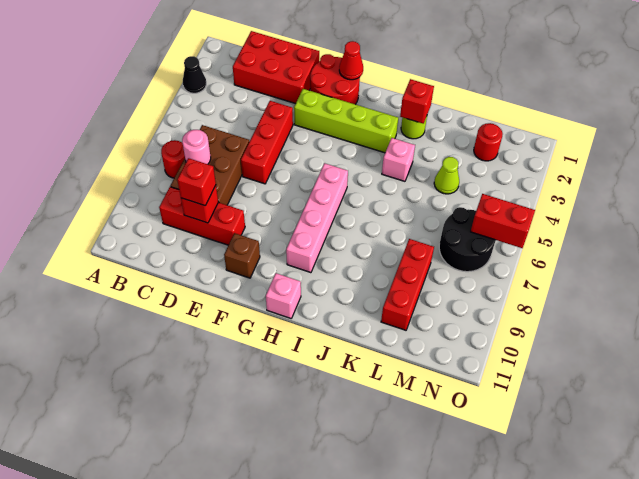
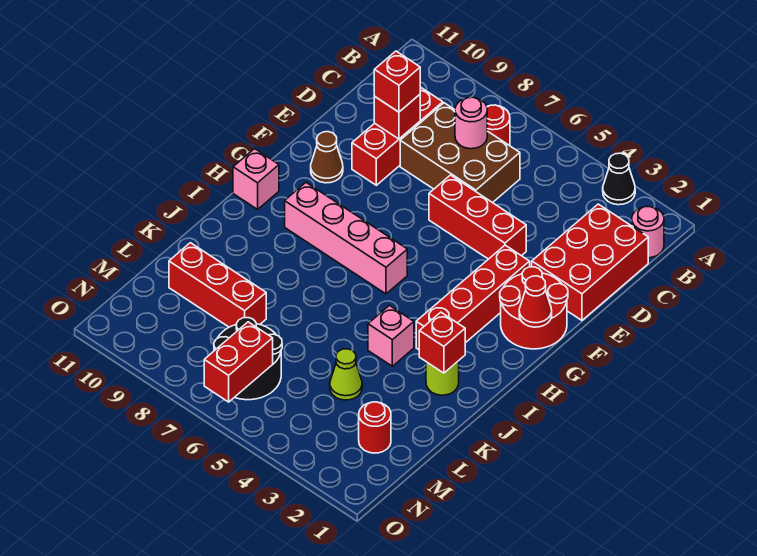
none -> pink 1x1 round brick [632,207,664,258]
lime 1x4 brick [294,89,398,153] -> red 1x4 brick [416,245,530,350]
brown 1x1 brick [224,233,260,278] -> brown 1x1 cone [311,132,343,183]

